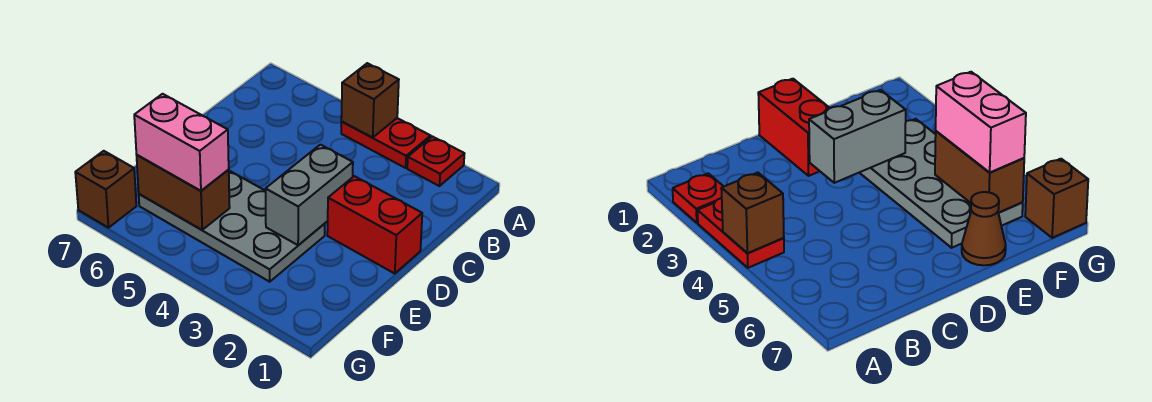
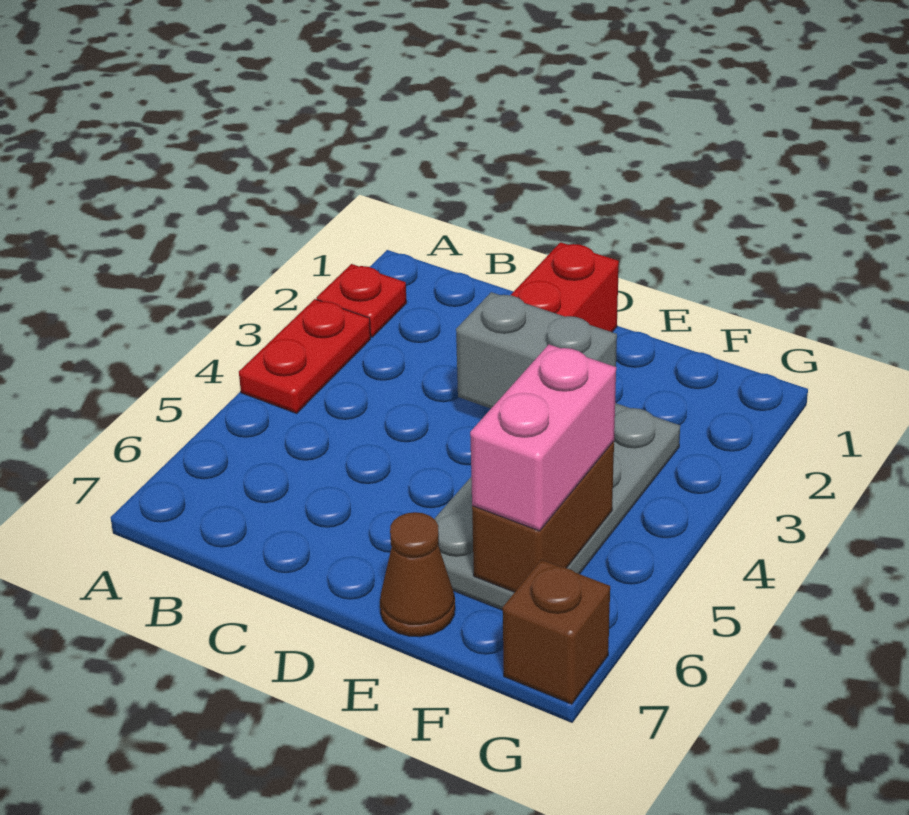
brown 1x1 brick [341,63,399,137] -> none

